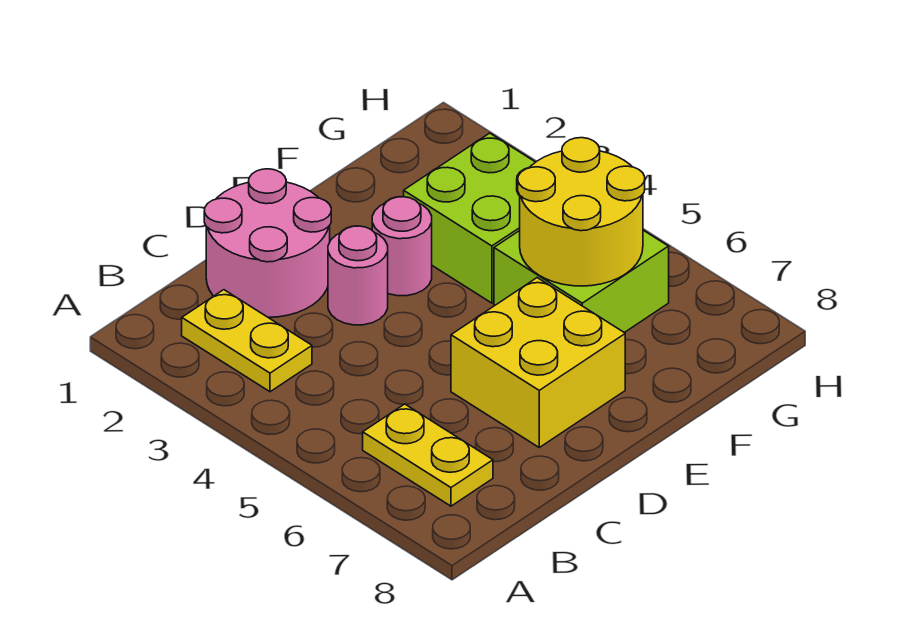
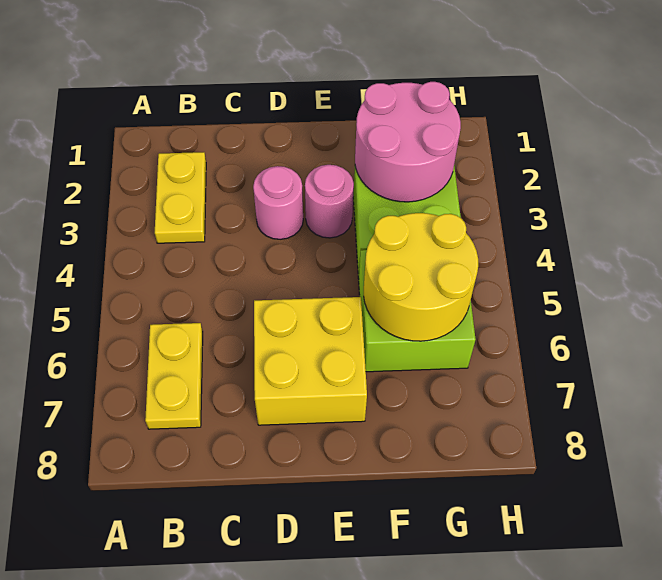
pink 2x2 round brick [204,169,331,317] -> pink 2x2 round brick moved to [355,82,461,202]

